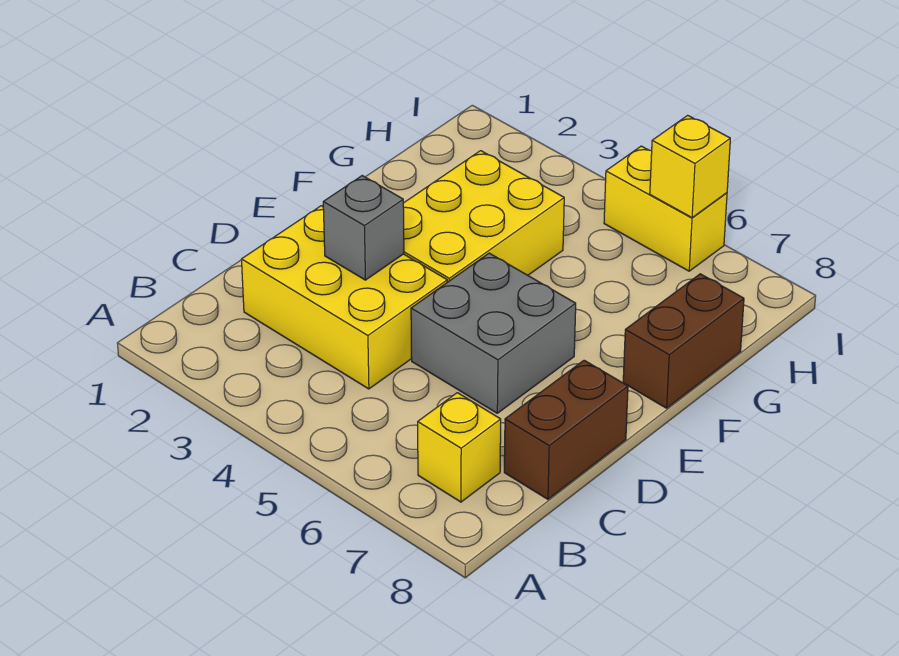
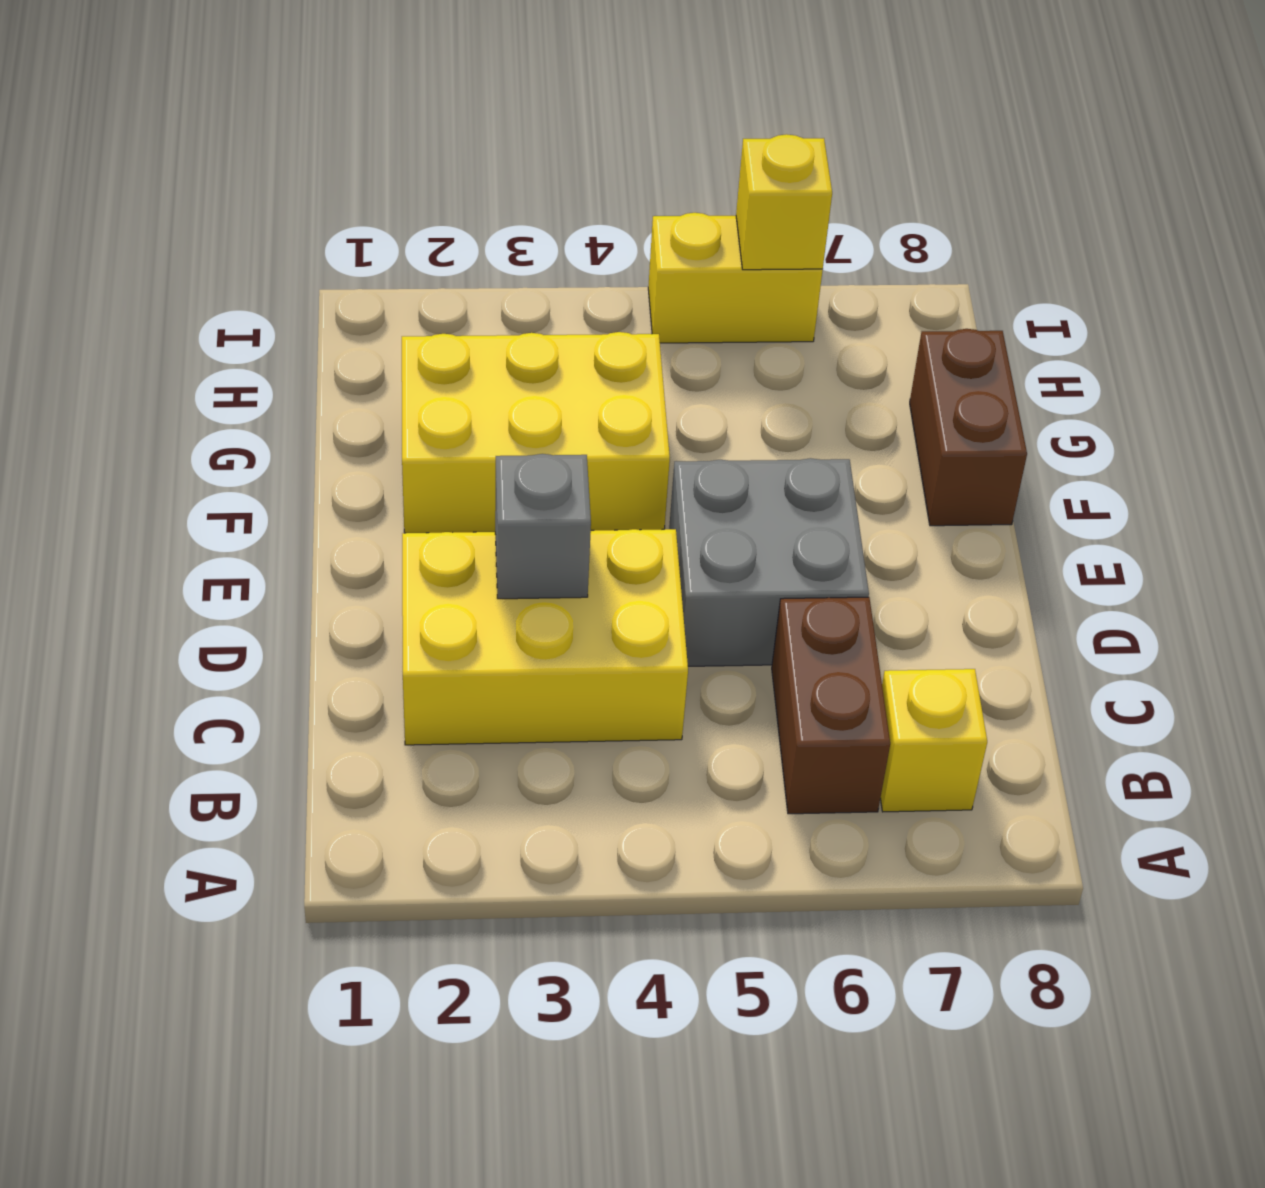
brown 1x2 brick [504,360,628,499] -> brown 1x2 brick moved to [772,597,890,814]
yellow 2x3 brick [403,151,564,282] -> yellow 2x3 brick turned to [402,332,670,533]

